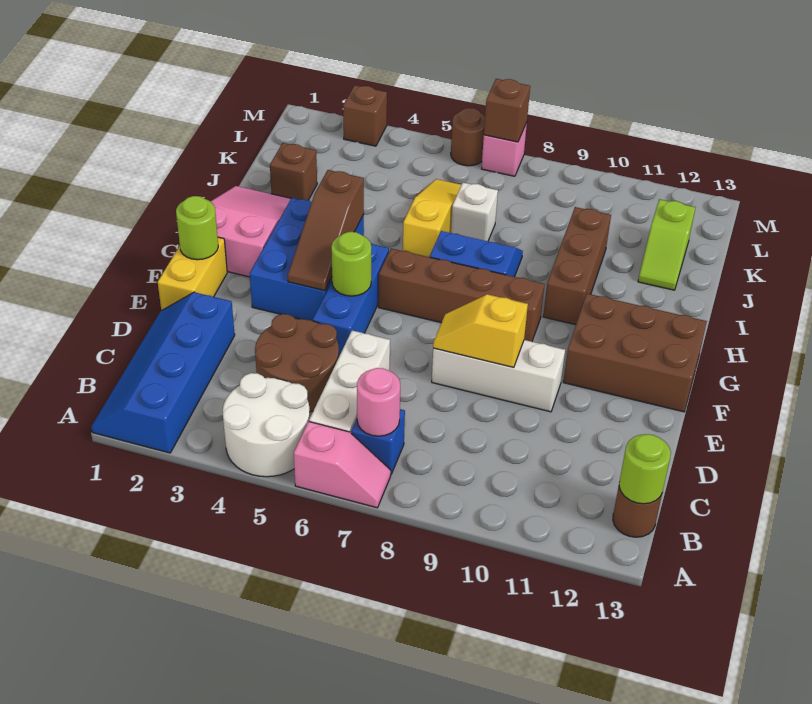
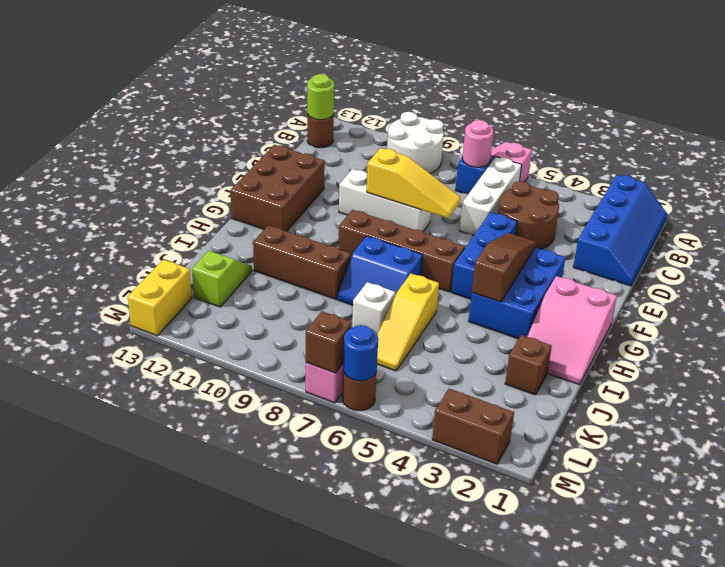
white 2x2 round brick [223,373,310,477] -> white 2x2 round brick moved to [387,112,444,174]
yellow 1x2 brick [158,237,227,311] -> yellow 1x2 brick moved to [128,260,192,336]
yellow 1x2 slope [433,294,528,368] -> yellow 1x3 slope [367,148,461,218]
lime 1x1 round brick [176,196,218,260] -> none
lime 1x1 round brick [331,232,371,296] -> none
brown 2x3 brick [563,294,707,412] -> brown 2x3 brick turned to [230,145,325,231]
brown 1x3 brick [543,207,611,325] -> brown 1x3 brick turned to [253,225,351,299]
brown 1x1 brick [343,85,387,146] -> brown 1x2 brick [432,389,514,464]
none -> blue 1x1 round brick [343,325,378,381]

